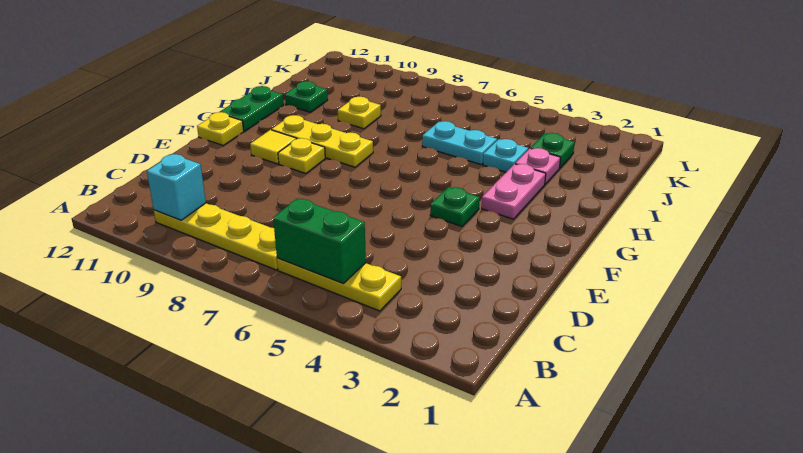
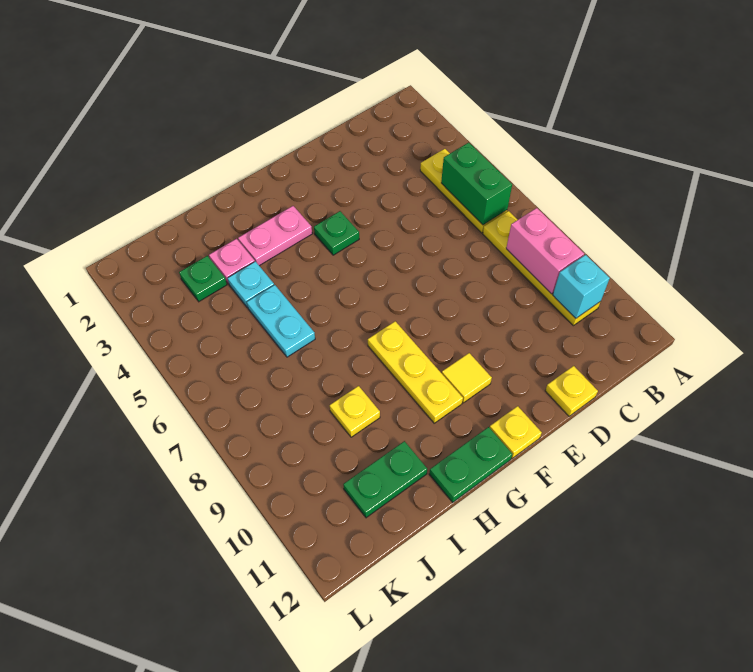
none -> pink 1x2 brick [506,208,584,294]
yellow 1x1 plate [278,138,325,174] -> yellow 1x1 plate moved to [545,366,598,416]
green 1x1 plate [285,81,328,112] -> green 1x2 plate [343,441,427,518]

